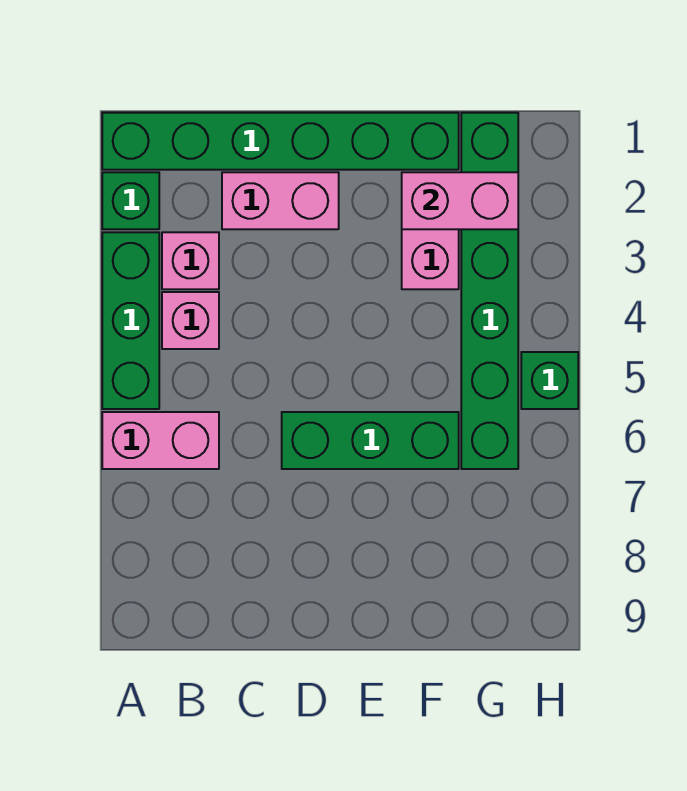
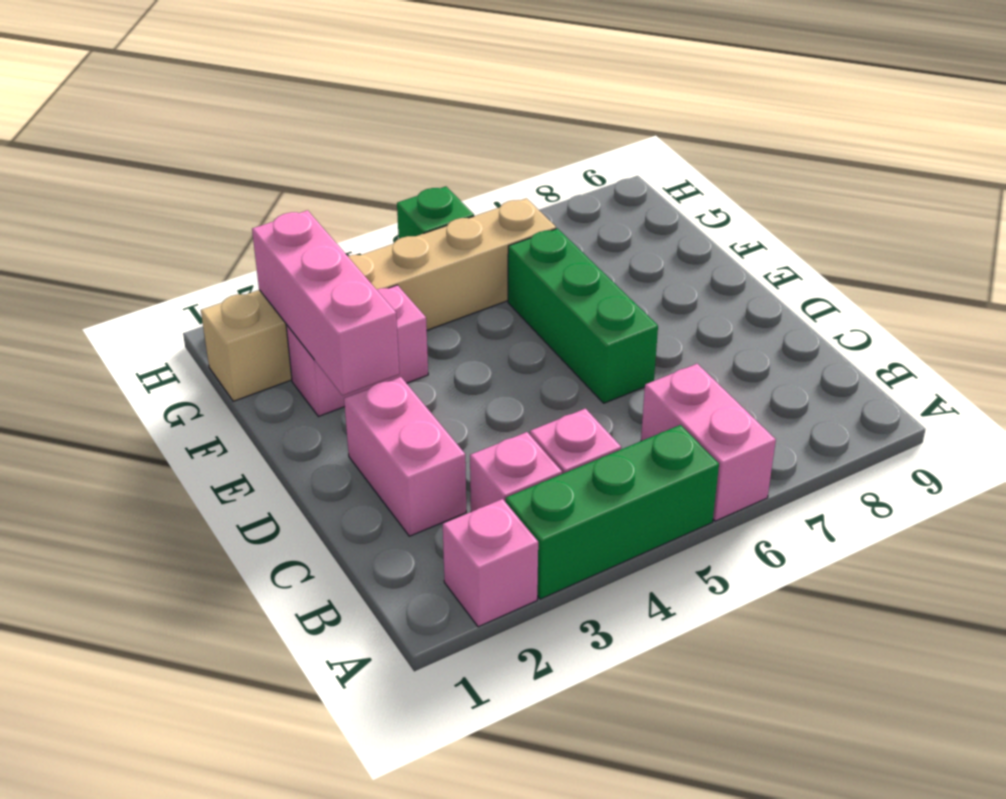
green 1x6 brick [102,113,459,170] -> none
green 1x1 brick [102,172,159,229] -> pink 1x1 brick [443,499,538,627]
pink 1x2 brick [402,172,518,229] -> pink 1x3 brick [252,210,399,396]
green 1x6 brick [461,113,518,469] -> tan 1x6 brick [201,198,556,401]

